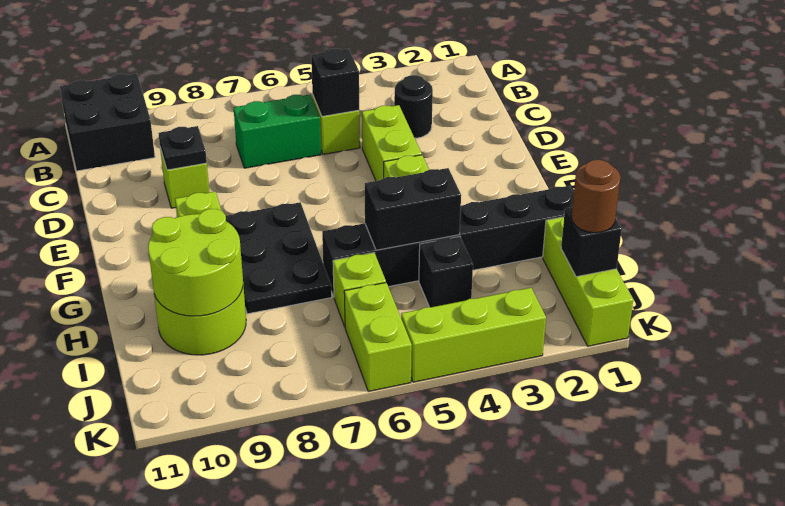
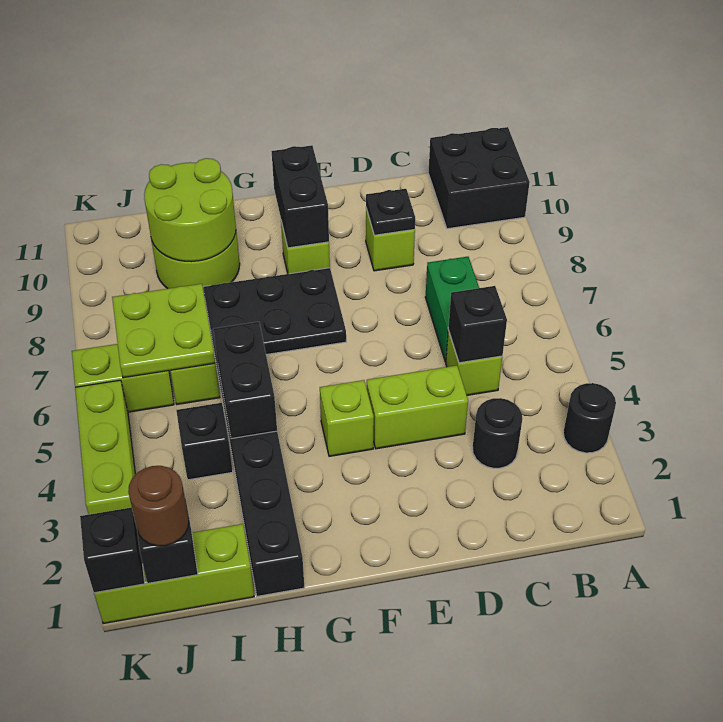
none -> black 1x1 round brick [563,383,616,453]
none -> black 1x2 brick [272,145,329,248]
none -> lime 2x2 plate [112,284,215,378]
none -> black 1x1 brick [80,507,145,593]

